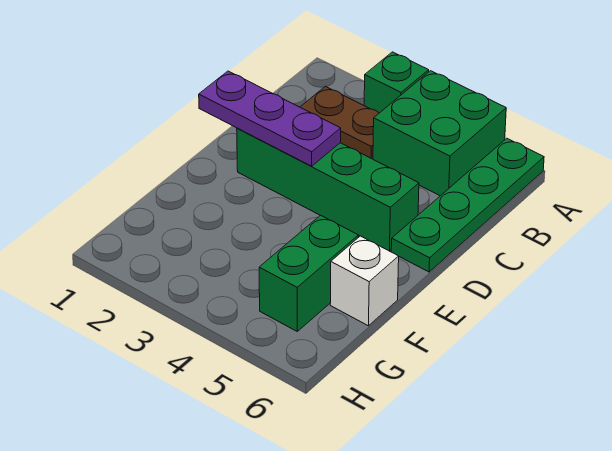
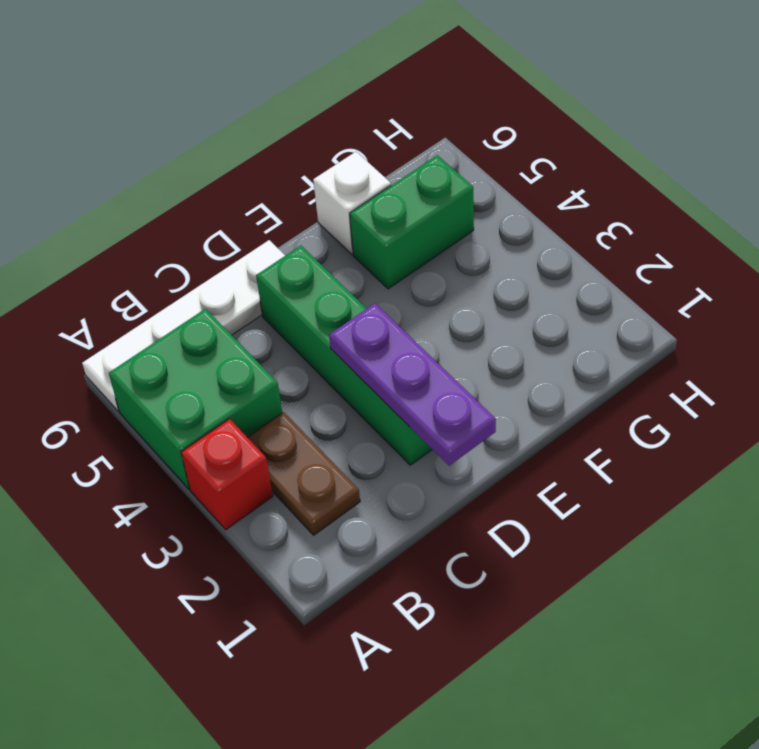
green 1x1 brick [364,52,429,113] -> red 1x1 brick [181,419,273,530]
green 1x4 plate [391,138,544,272] -> white 1x4 plate [82,240,285,411]

